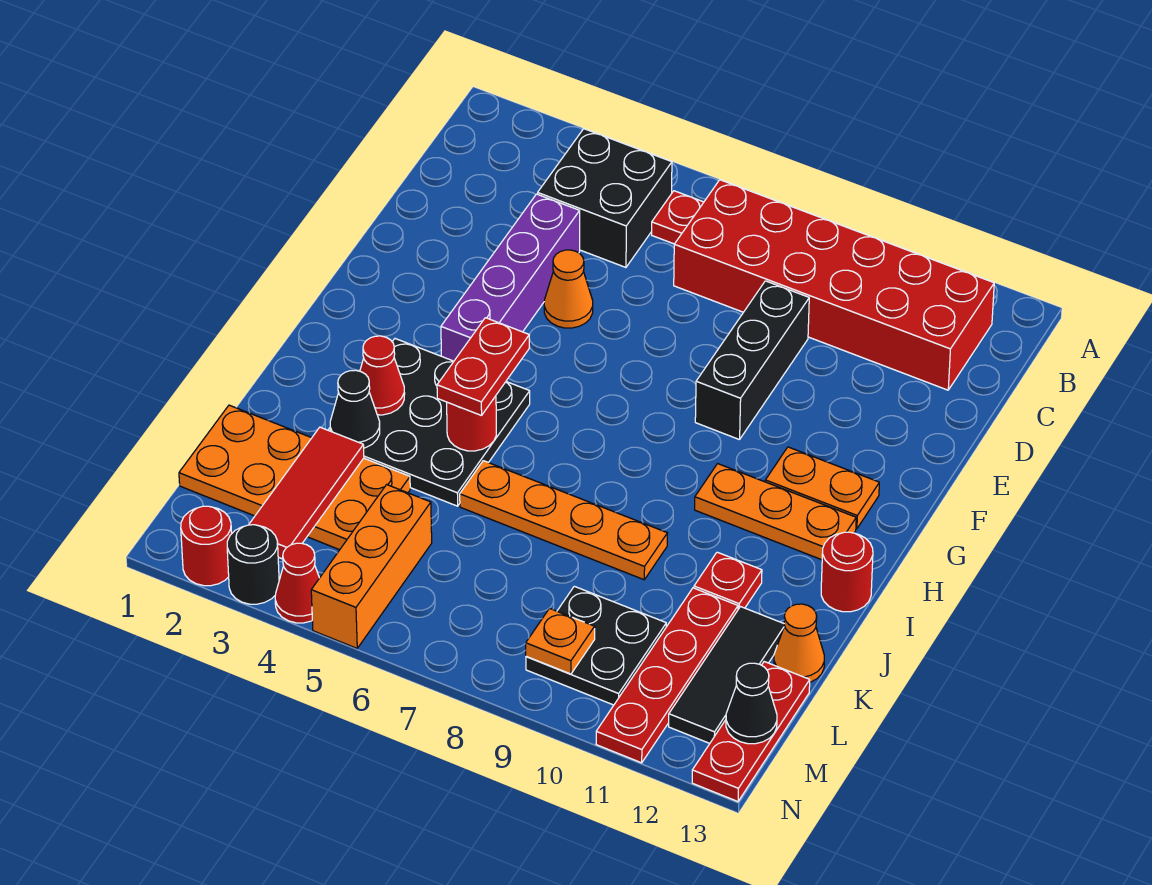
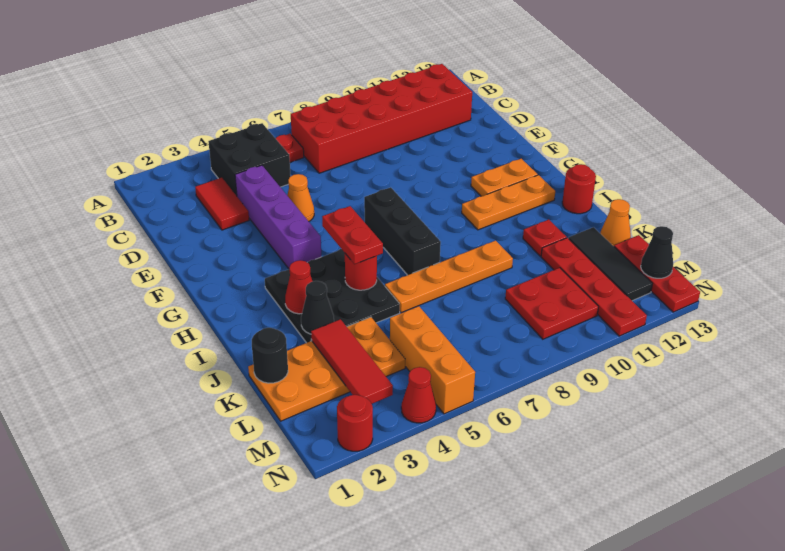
none -> red 1x2 tile [195,178,249,230]
black 1x3 brick [695,281,809,440] -> black 1x3 brick moved to [364,187,441,275]
black 2x2 plate [526,586,666,705] -> red 2x2 plate [505,268,598,339]
orange 1x1 plate [526,608,595,674] -> none
black 1x1 round brick [227,525,279,604] -> black 1x1 round brick moved to [252,328,288,383]

